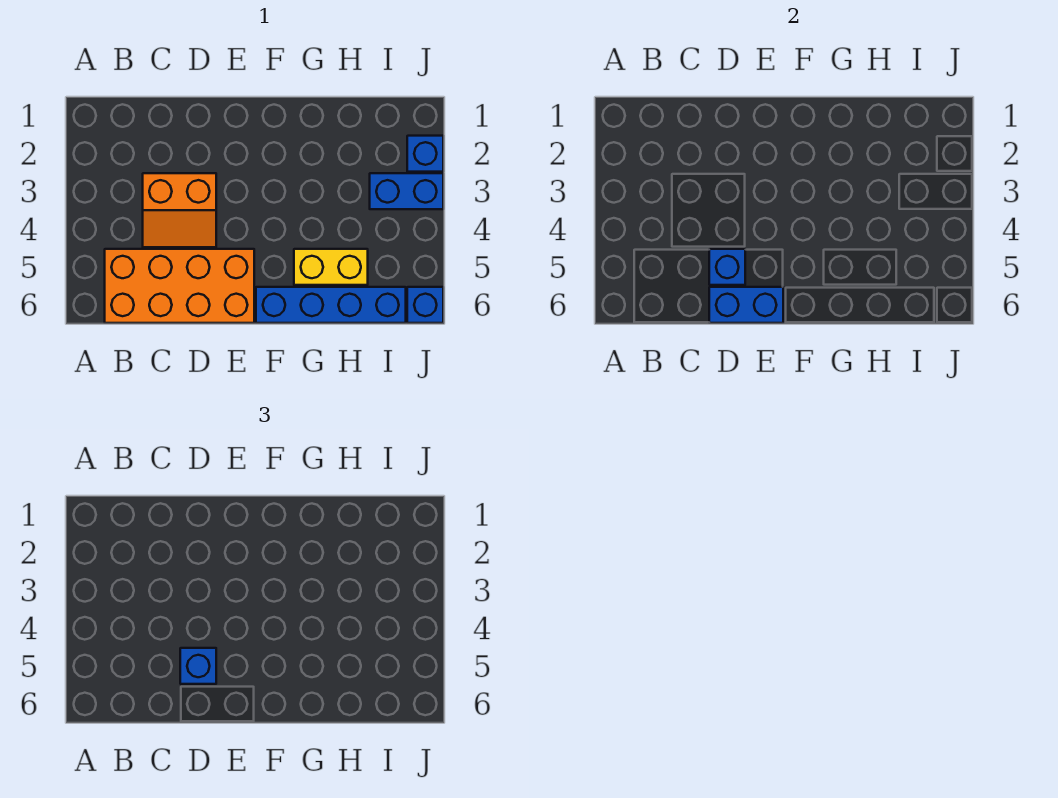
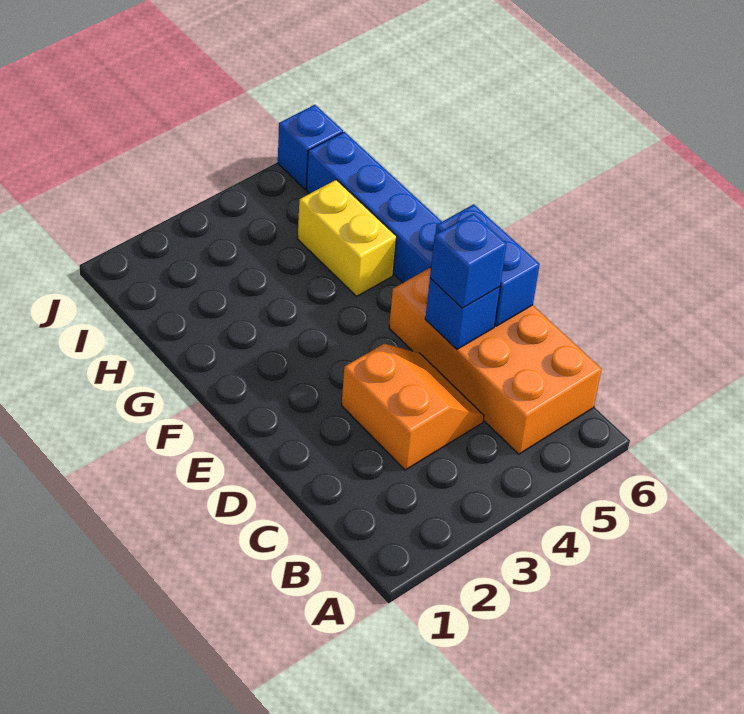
blue 1x2 brick [370,173,443,209] -> none
blue 1x1 brick [407,136,443,172] -> none

